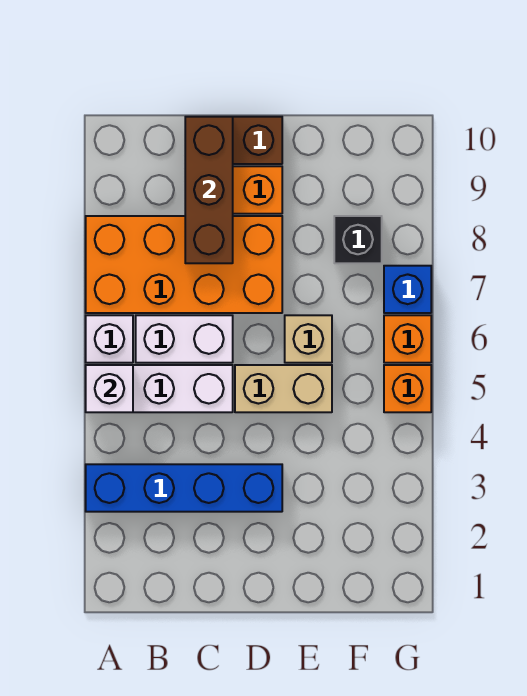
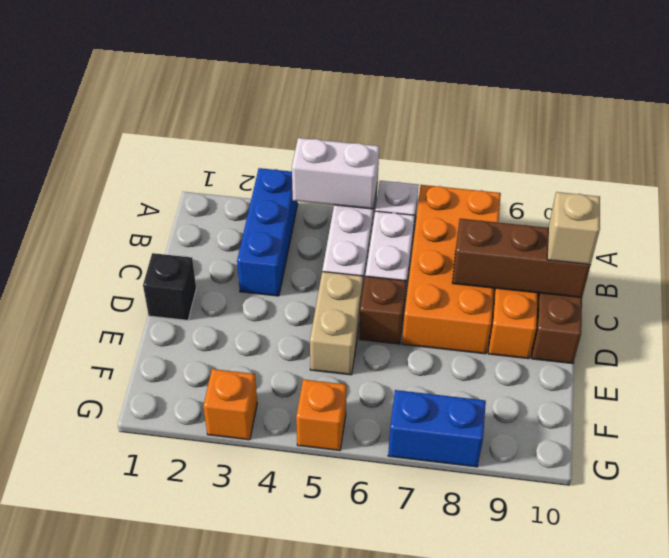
blue 1x4 brick [86,464,282,512] -> blue 1x3 brick [237,168,298,296]
white 1x1 brick [86,365,133,412] -> white 1x2 brick [292,138,379,209]
none -> brown 1x1 brick [359,276,406,344]
tan 1x1 brick [285,315,332,363] -> tan 1x1 brick moved to [547,192,600,265]
black 1x1 brick [334,216,382,263] -> black 1x1 brick moved to [143,253,196,320]
orange 1x1 brick [384,315,431,363] -> orange 1x1 brick moved to [203,369,257,440]
blue 1x1 brick [384,266,431,313] -> blue 1x2 brick [388,390,486,467]

